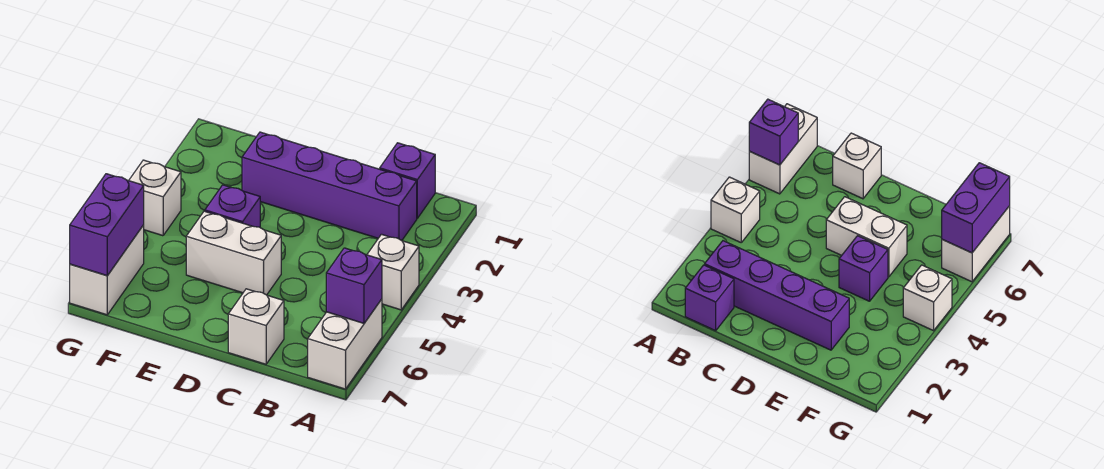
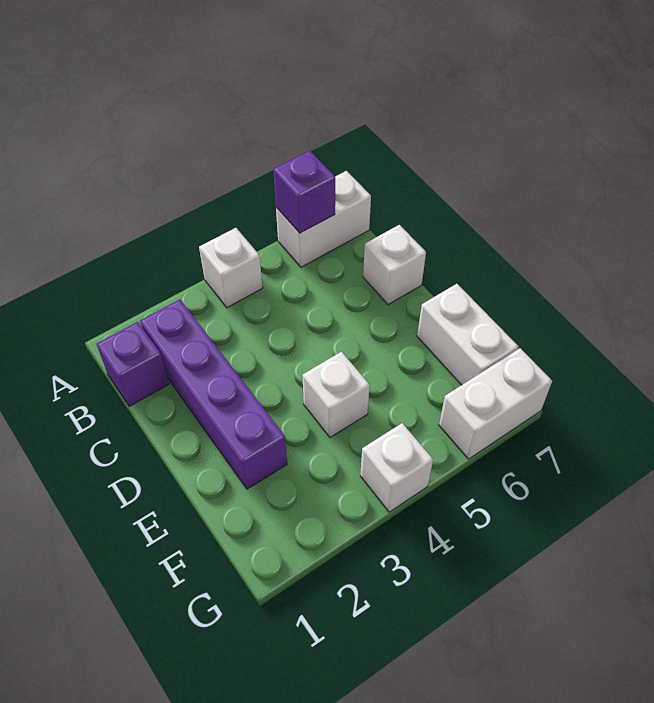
white 1x2 brick [186,211,281,295] -> white 1x2 brick moved to [417,284,518,385]
purple 1x1 brick [205,185,260,227] -> white 1x1 brick [302,352,370,437]
purple 1x2 brick [70,174,144,276] -> none

